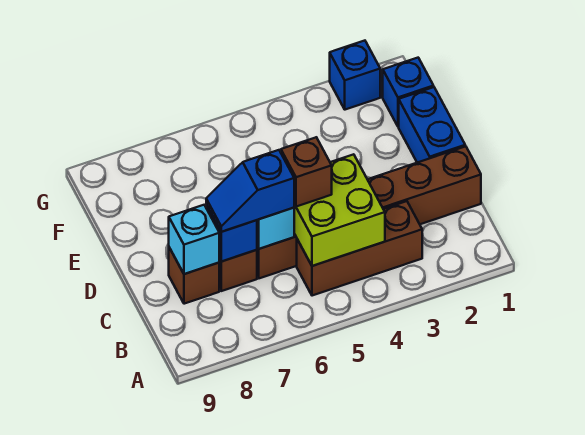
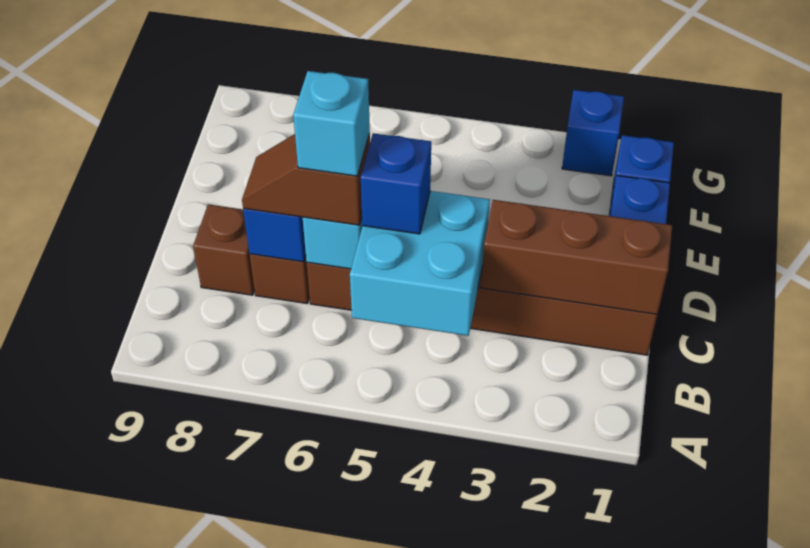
brown 1x3 brick [297,201,422,296] -> brown 1x3 brick moved to [481,200,672,314]
lime 2x2 brick [294,154,385,266] -> cyan 2x2 brick [350,191,490,336]
brown 1x1 brick [281,137,332,207] -> blue 1x1 brick [361,133,431,234]
blue 1x2 slope [206,150,294,232] -> brown 1x2 slope [242,134,370,225]
cyan 1x1 brick [169,205,219,274] -> cyan 1x1 brick moved to [293,71,370,176]

